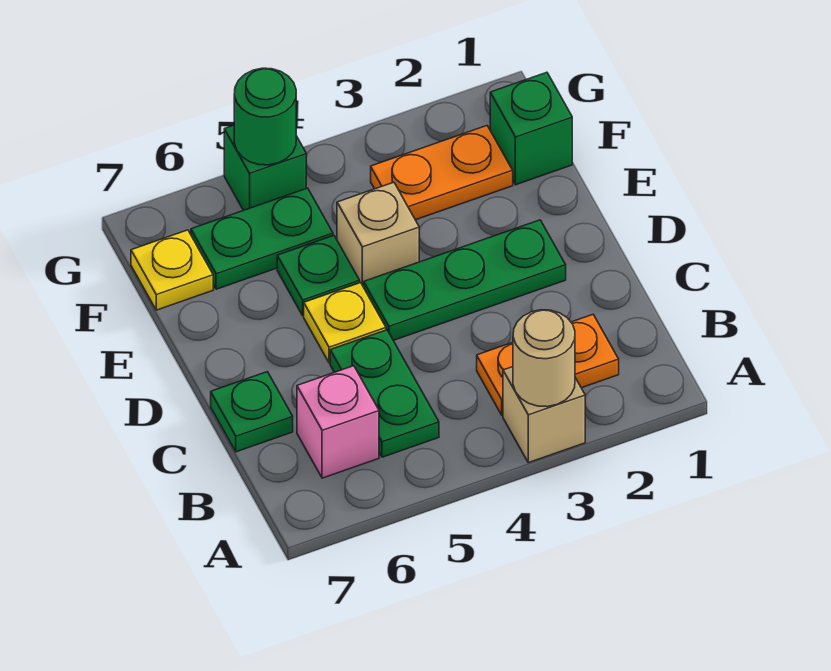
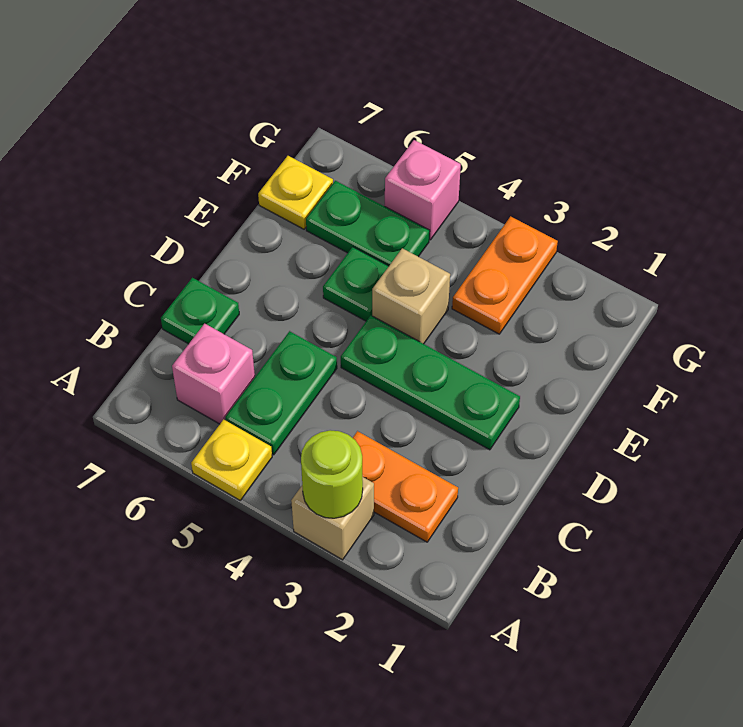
tan 1x1 round brick [513,310,575,407] -> lime 1x1 round brick [301,430,363,518]
yellow 1x1 plate [304,283,386,363] -> yellow 1x1 plate moved to [191,419,272,500]
green 1x1 brick [490,72,572,185] -> none
orange 1x2 plate [371,126,513,220] -> orange 1x2 plate turned to [452,216,558,334]
green 1x1 brick [224,125,306,210] -> pink 1x1 brick [385,140,461,240]
green 1x1 round brick [234,68,296,165] -> none

